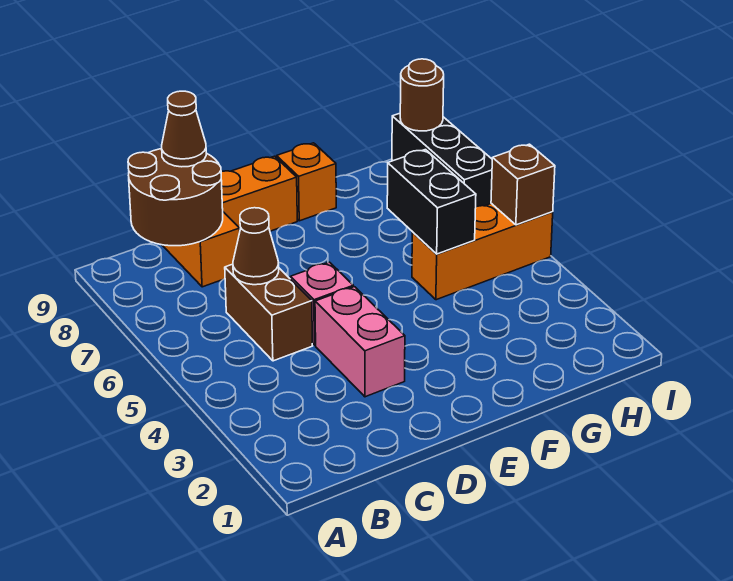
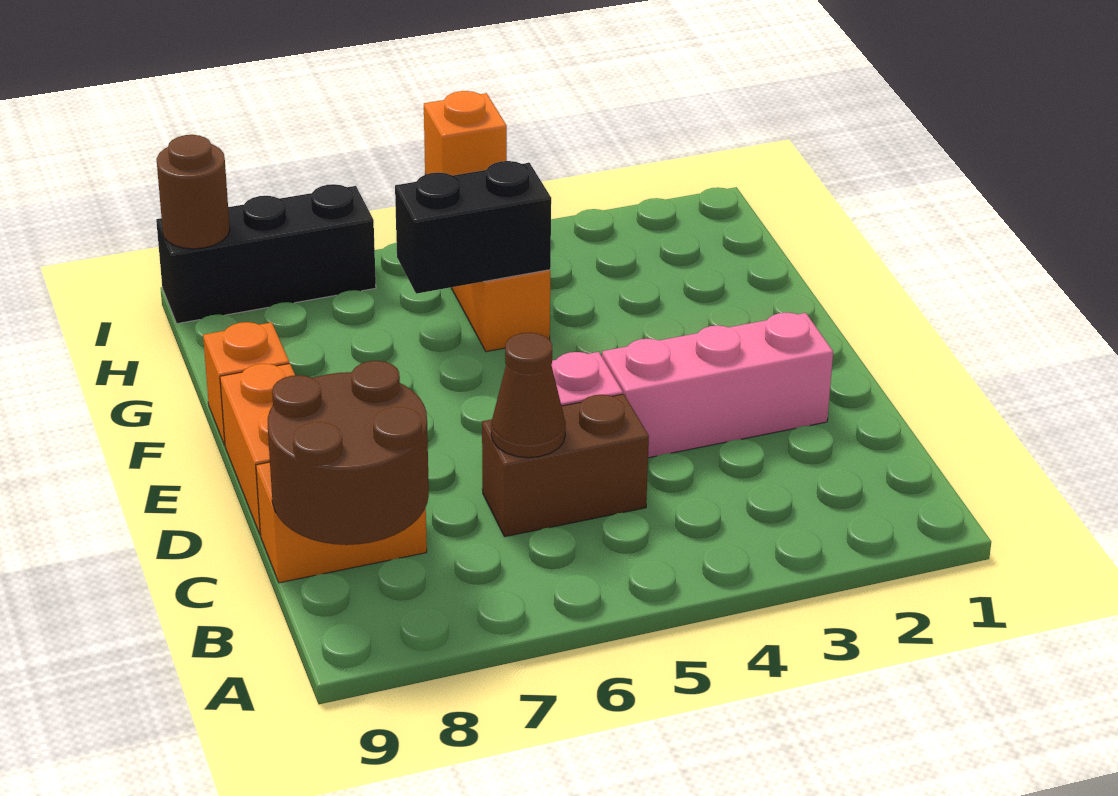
brown 1x1 cone [162,91,206,167] -> none
pink 1x2 brick [315,287,405,397] -> pink 1x3 brick [602,313,833,458]
brown 1x1 brick [491,144,555,225] -> orange 1x1 brick [424,91,507,175]

